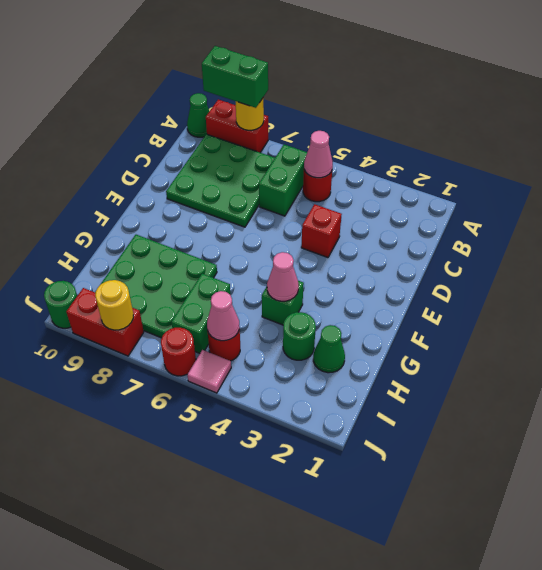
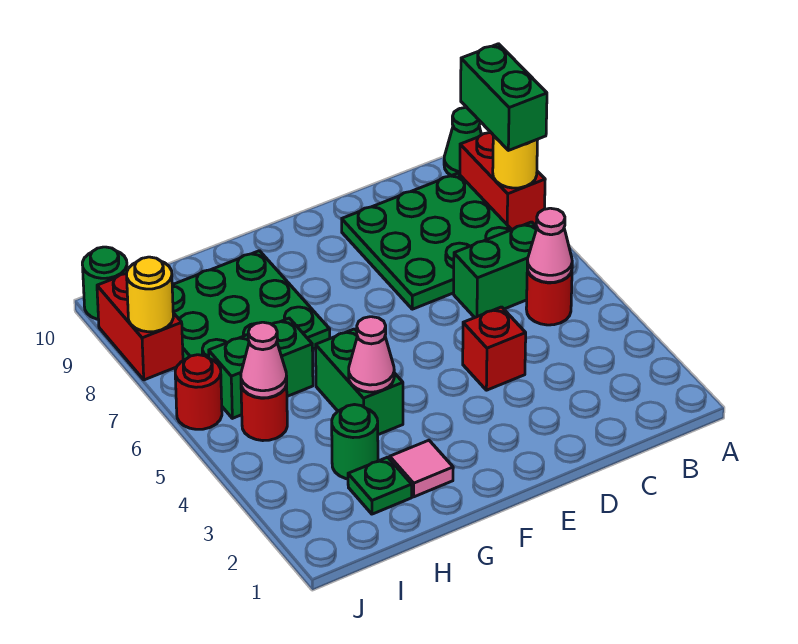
green 1x1 brick [262,281,304,325] -> green 1x2 brick [316,329,403,435]
green 1x1 cone [313,325,345,373] -> green 1x1 plate [348,457,412,514]
pink 1x1 tile [187,350,231,393] -> pink 1x1 tile moved to [390,440,453,497]

